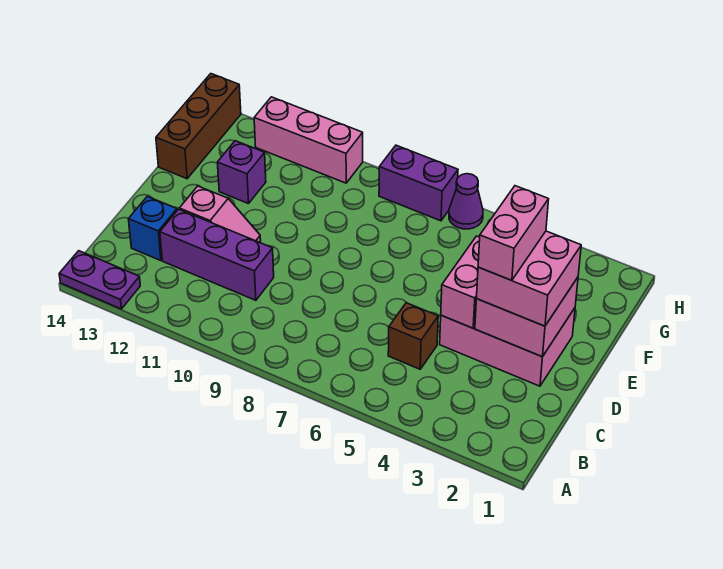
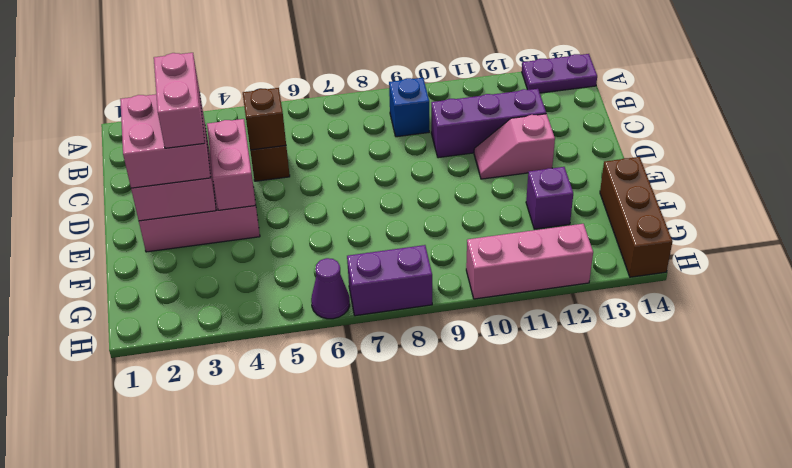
none -> brown 1x1 brick [243,88,286,150]
blue 1x1 brick [129,196,177,261] -> blue 1x1 brick moved to [389,78,429,137]

